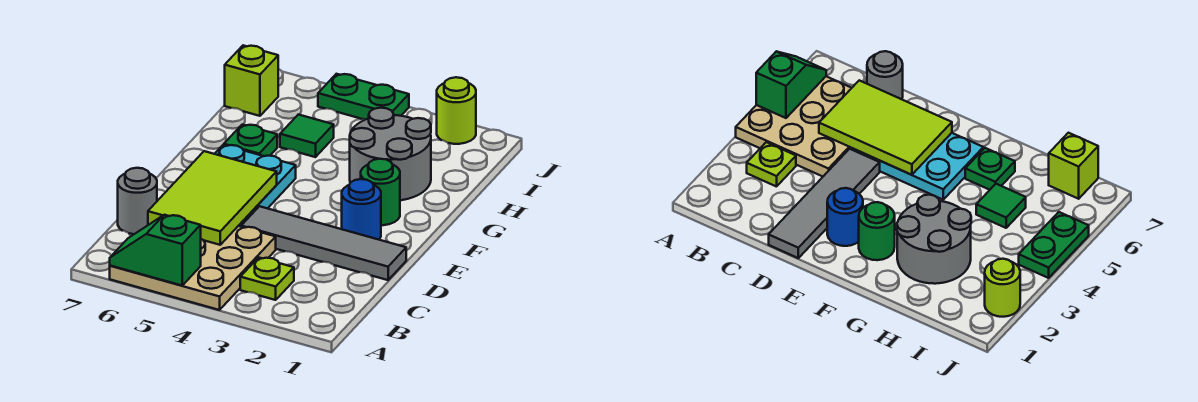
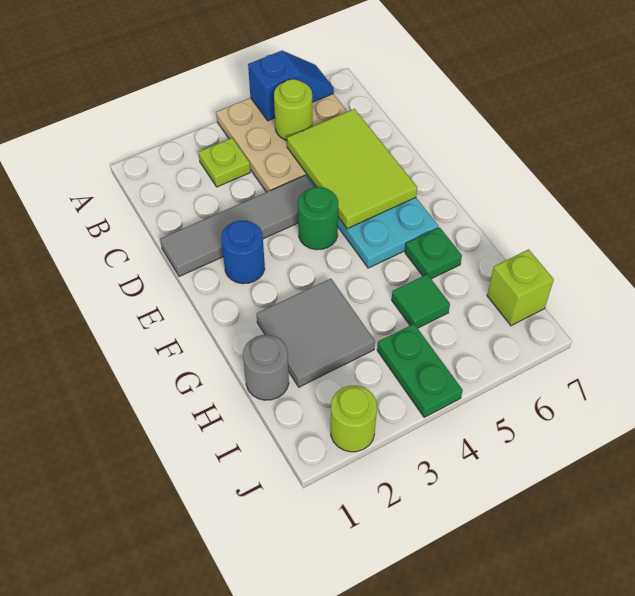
green 1x2 slope [110,215,201,285] -> blue 1x2 slope [248,51,334,121]
none -> lime 1x1 round brick [274,79,312,140]
grey 1x1 round brick [118,168,157,234] -> grey 1x1 round brick moved to [243,335,289,400]
green 1x1 round brick [361,159,400,225] -> green 1x1 round brick moved to [298,187,338,250]
grey 2x2 round brick [350,108,431,200] -> grey 2x2 tile [257,279,375,387]
green 1x2 plate [318,74,409,119] -> green 1x2 plate turned to [377,324,463,417]

